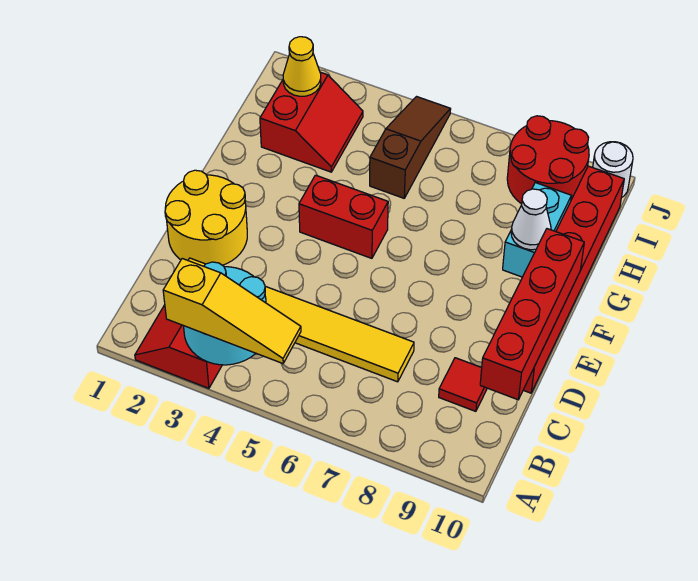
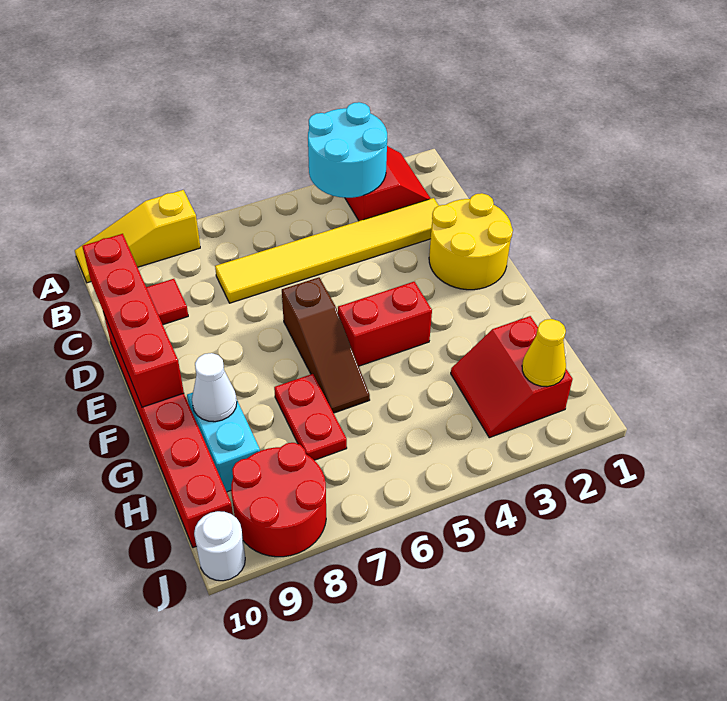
yellow 1x3 slope [163,258,301,363] -> yellow 1x3 slope moved to [75,190,200,283]
none -> red 1x2 plate [274,374,347,460]
brown 1x3 slope [370,97,451,198] -> brown 1x3 slope moved to [282,277,370,413]

